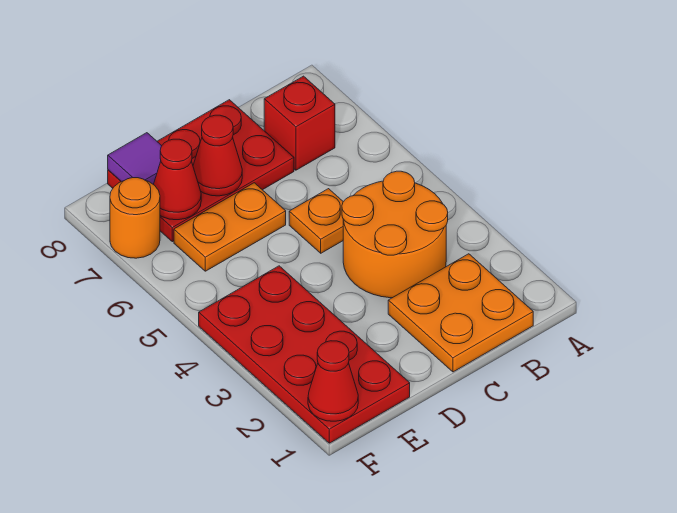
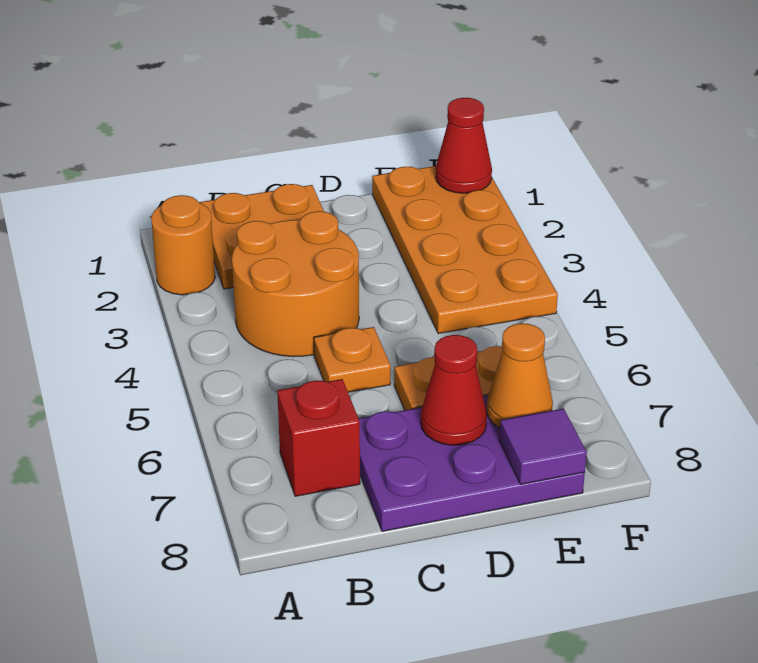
red 2x3 plate [108,100,294,242] -> purple 2x3 plate [359,395,585,531]
red 2x4 plate [199,266,410,443] -> orange 2x4 plate [372,166,558,334]
red 1x1 cone [154,139,201,220] -> orange 1x1 cone [487,323,553,428]
orange 1x1 round brick [110,178,160,258] -> orange 1x1 round brick moved to [151,195,215,295]

